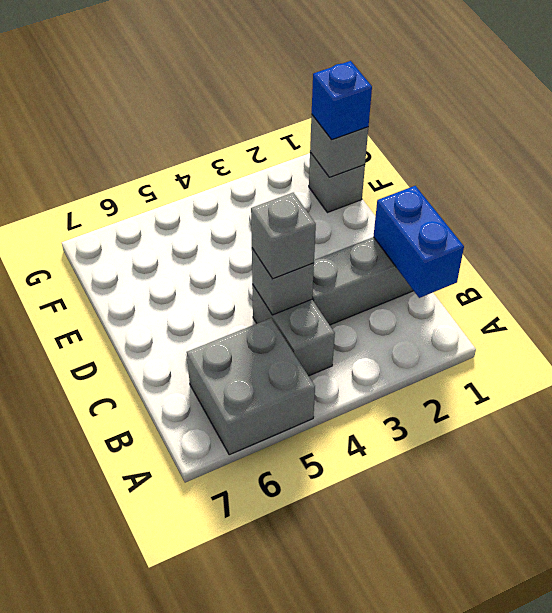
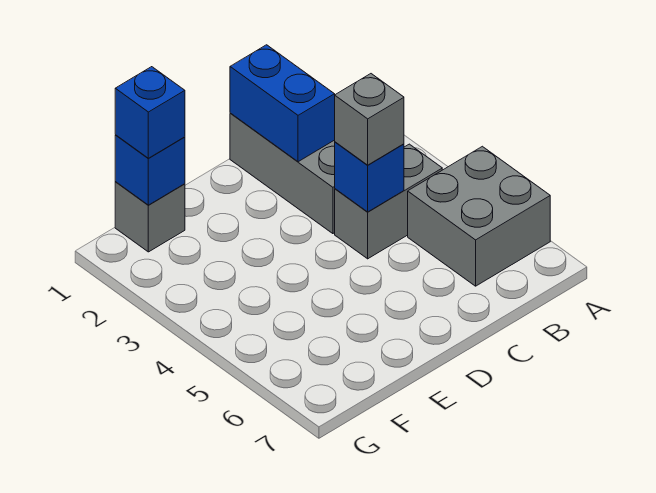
blue 1x2 brick [374,186,464,298] -> blue 1x2 brick turned to [230,45,335,162]
grey 1x1 brick [252,248,314,315] -> blue 1x1 brick [335,142,404,212]
grey 1x1 brick [310,115,368,177] -> blue 1x1 brick [115,135,185,205]

